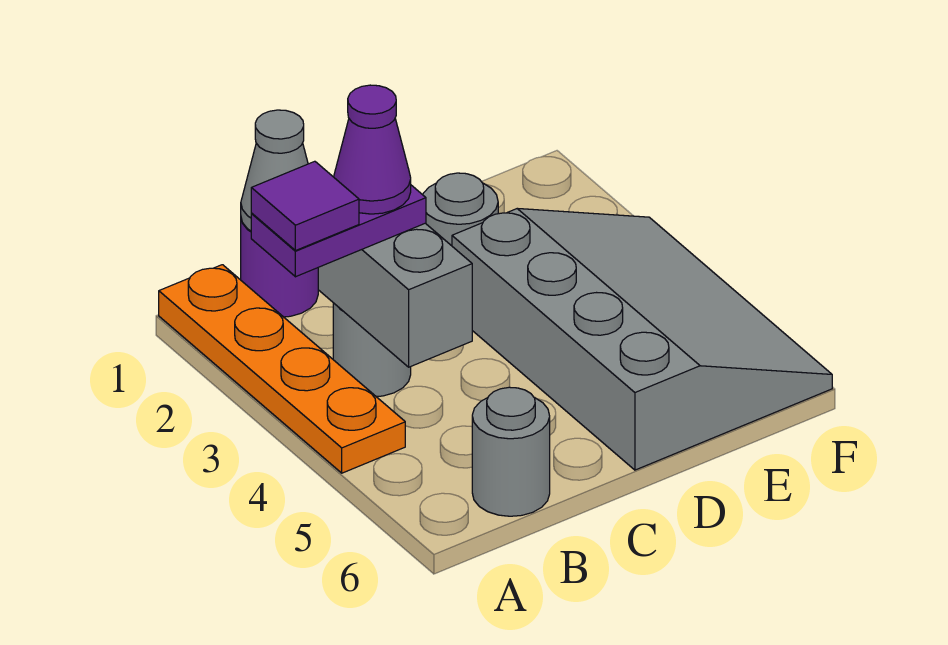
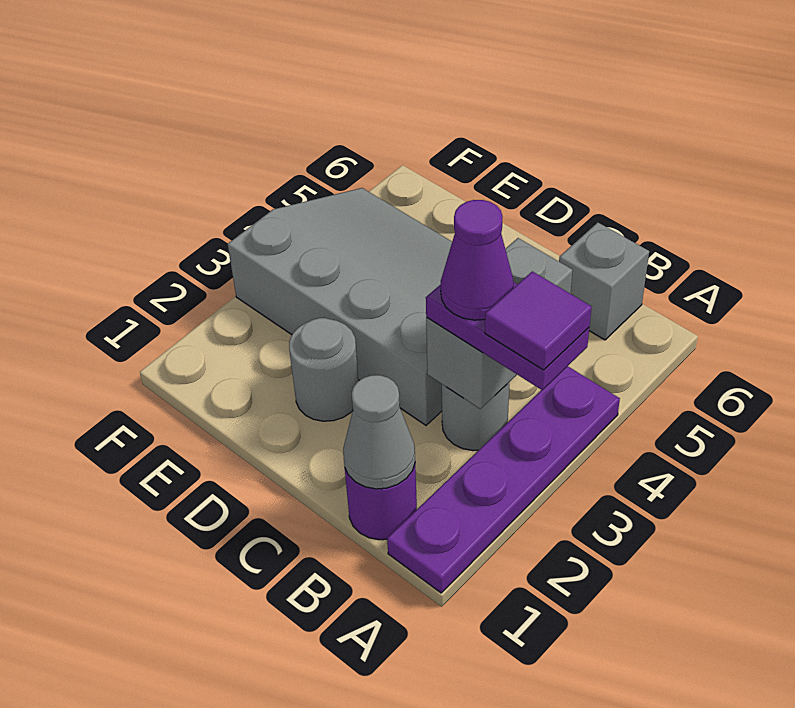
orange 1x4 plate [159,265,405,473] -> purple 1x4 plate [387,366,620,593]
grey 1x1 round brick [472,387,550,516] -> grey 1x1 brick [559,222,649,340]
grey 3x4 slope [452,209,832,470] -> grey 3x4 slope turned to [228,188,452,425]

